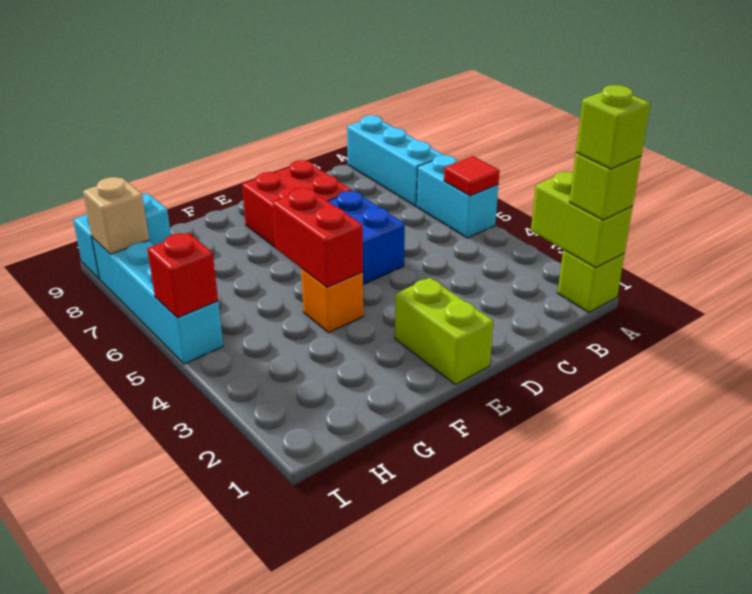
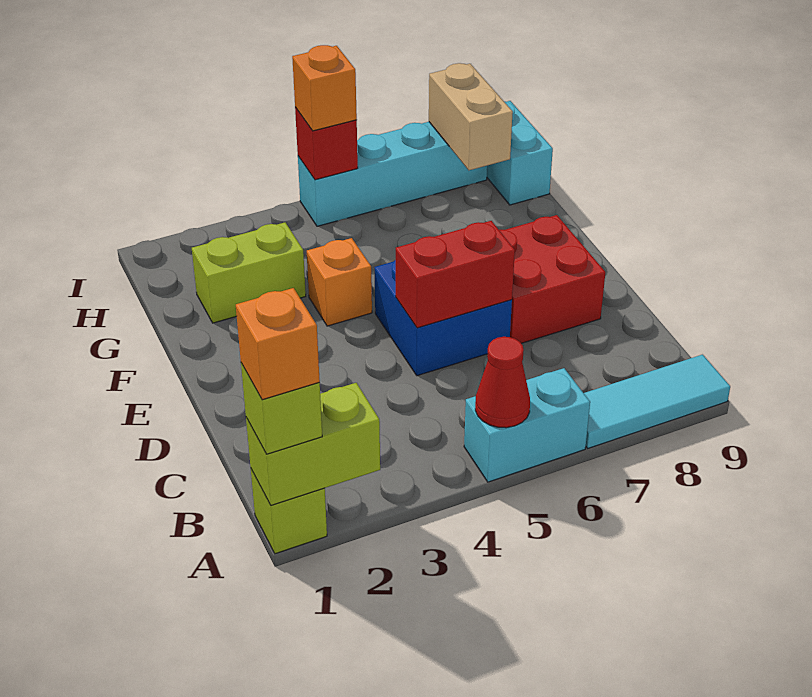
lime 1x1 brick [576,85,650,169] -> orange 1x1 brick [236,288,320,400]
red 1x1 tile [444,156,500,196] -> red 1x1 cone [475,337,530,428]
cyan 1x3 brick [347,115,443,206] -> cyan 1x3 tile [584,355,730,448]
lime 1x2 brick [395,278,493,385] -> lime 1x2 brick moved to [192,222,306,323]
red 1x2 brick [272,188,363,287] -> red 1x2 brick moved to [396,221,515,328]
none -> orange 1x1 brick [292,45,357,131]
tan 1x1 brick [83,177,149,254] -> tan 1x2 brick [429,63,513,170]

